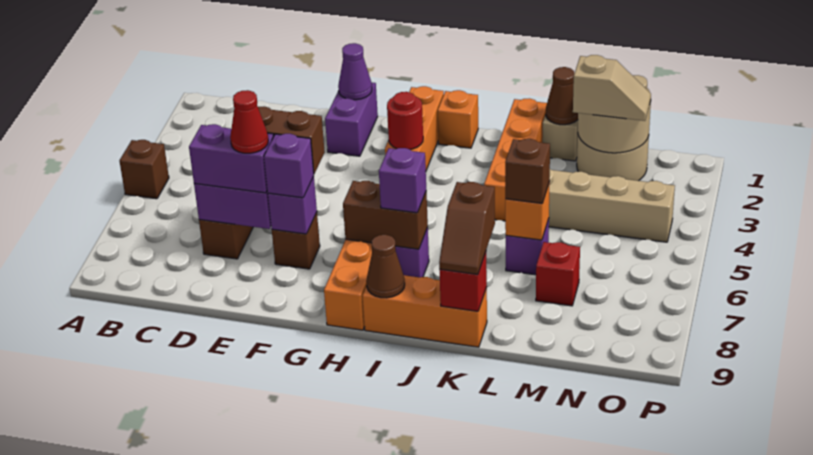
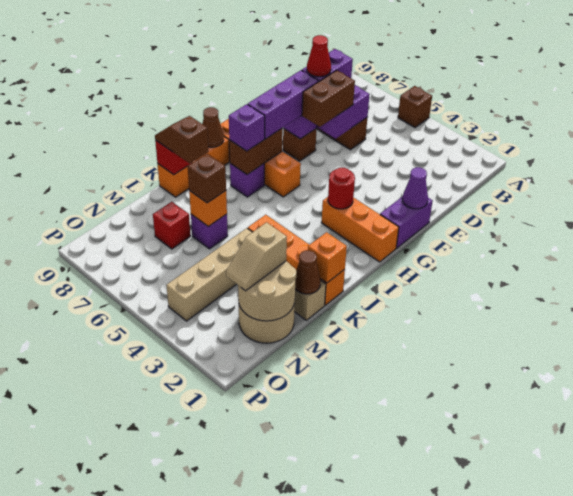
purple 1x2 brick [325,83,378,156] -> purple 1x2 brick turned to [380,196,432,248]
purple 1x1 brick [264,134,314,198] -> purple 1x3 brick [248,70,319,139]
orange 1x1 brick [438,90,478,148] -> orange 1x1 brick moved to [308,232,347,283]

